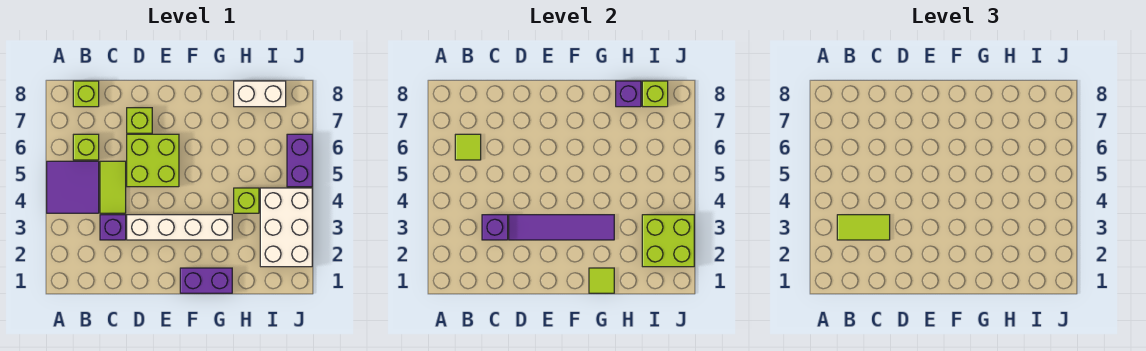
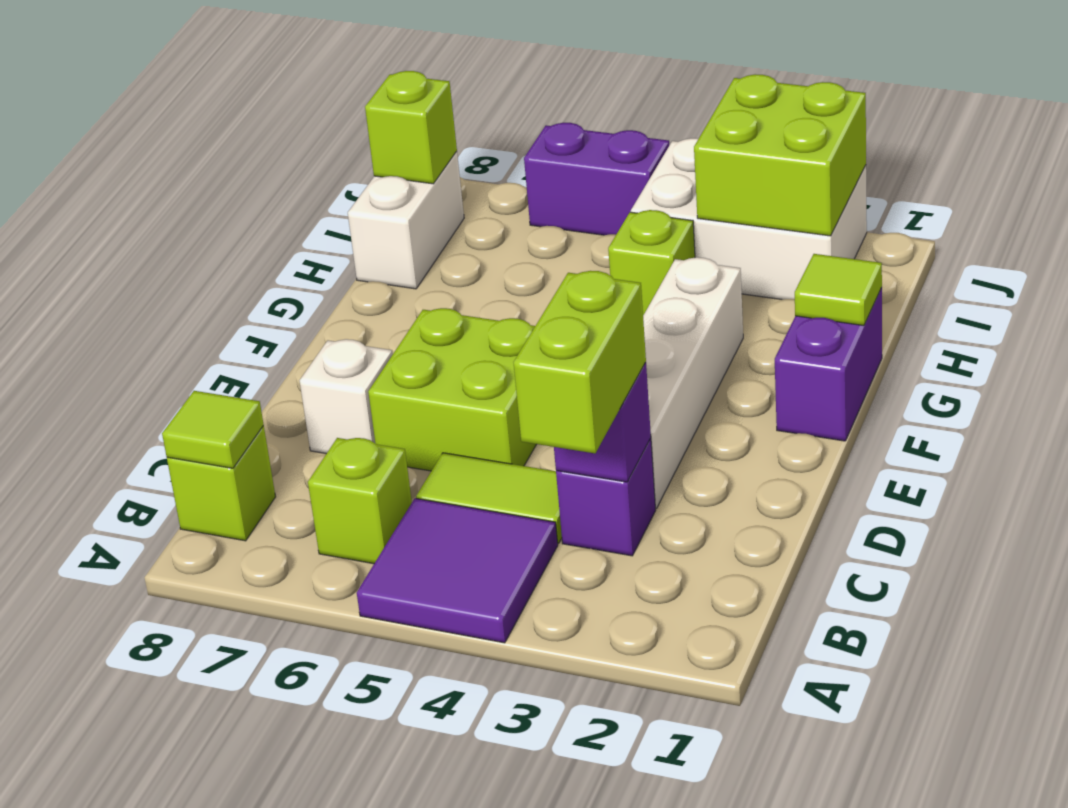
lime 1x2 tile [837,215,890,240] -> lime 1x2 brick [513,271,646,453]
lime 1x1 tile [455,134,481,160] -> lime 1x1 tile moved to [162,391,264,468]
purple 1x4 tile [509,215,614,240] -> none
lime 1x1 brick [127,108,152,133] -> white 1x1 brick [299,339,393,454]
purple 1x1 brick [616,81,641,107] -> none

